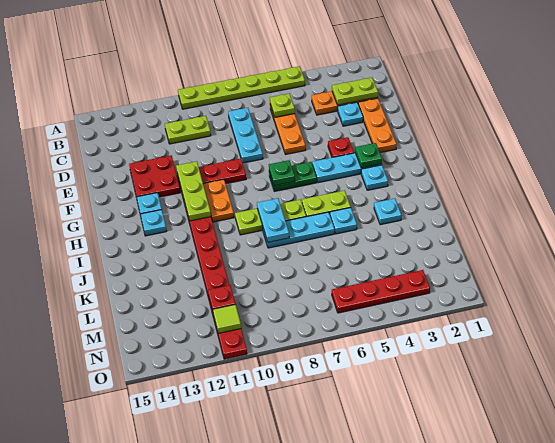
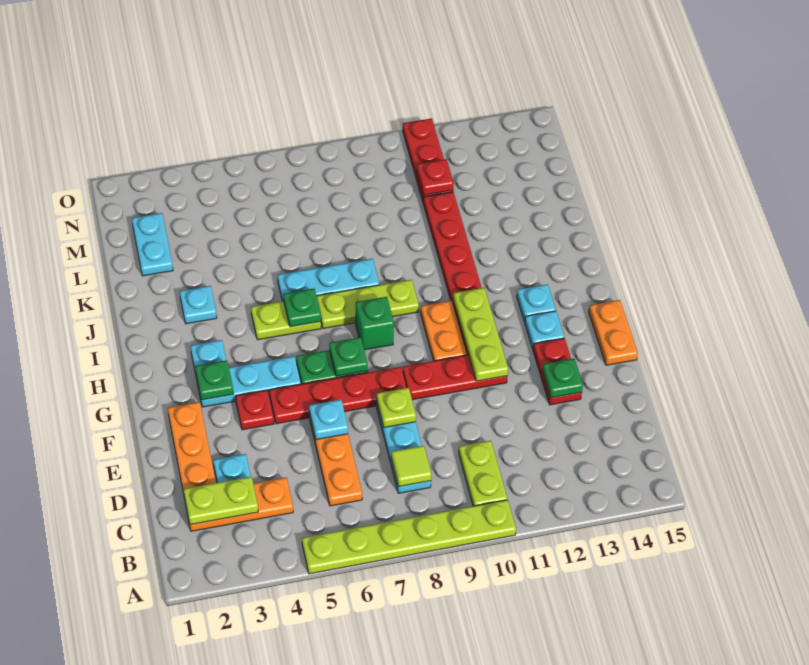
lime 1x1 plate [270,94,295,117] -> lime 1x1 plate moved to [377,388,416,427]
lime 1x2 plate [165,116,211,144] -> lime 1x2 plate turned to [459,441,507,506]
red 2x2 plate [129,155,181,197] -> red 1x2 plate [533,338,582,405]
none -> green 1x1 plate [542,359,583,398]
none -> orange 1x2 plate [589,300,638,365]
none -> green 1x1 brick [356,297,394,350]
none -> green 1x1 plate [283,289,321,327]
cyan 1x2 plate [257,198,289,242] -> cyan 1x2 plate moved to [132,213,173,276]
cyan 1x1 plate [330,208,357,234] -> cyan 1x1 plate moved to [309,400,348,440]
red 1x4 plate [332,270,430,313] -> red 1x4 plate moved to [269,367,407,424]
lime 1x1 tile [213,304,241,333] -> lime 1x1 tile moved to [391,446,431,487]

